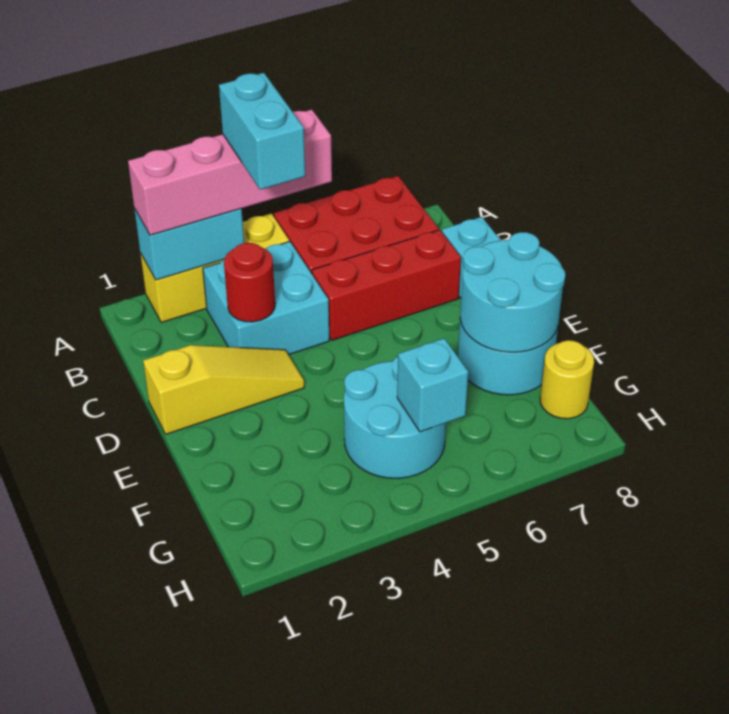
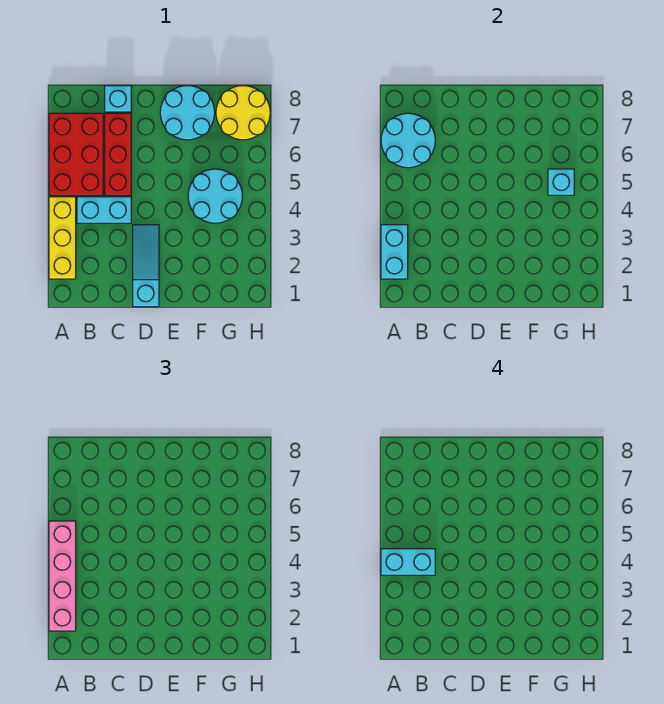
cyan 2x2 brick [203,241,329,355] -> cyan 1x2 brick [77,197,131,223]
red 1x1 round brick [224,243,275,322] -> none
yellow 1x3 slope [143,345,304,434] -> cyan 1x3 slope [133,225,159,307]
cyan 2x2 round brick [460,232,566,352] -> cyan 2x2 round brick moved to [381,113,435,168]
yellow 1x1 round brick [540,340,594,419] -> yellow 2x2 round brick [216,86,270,140]

